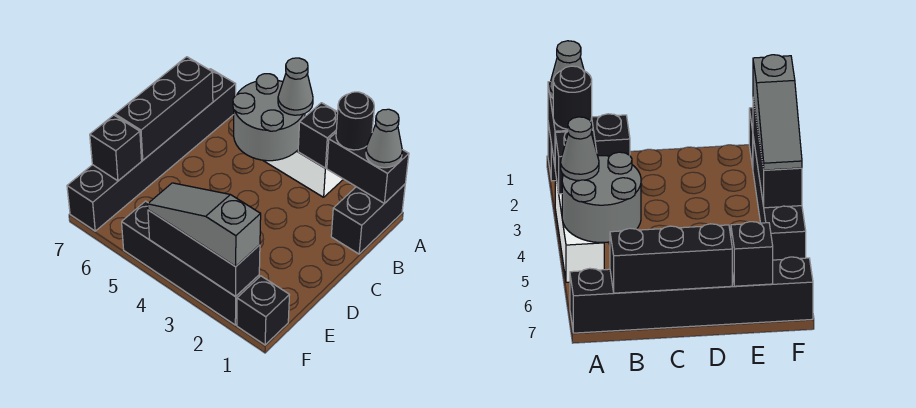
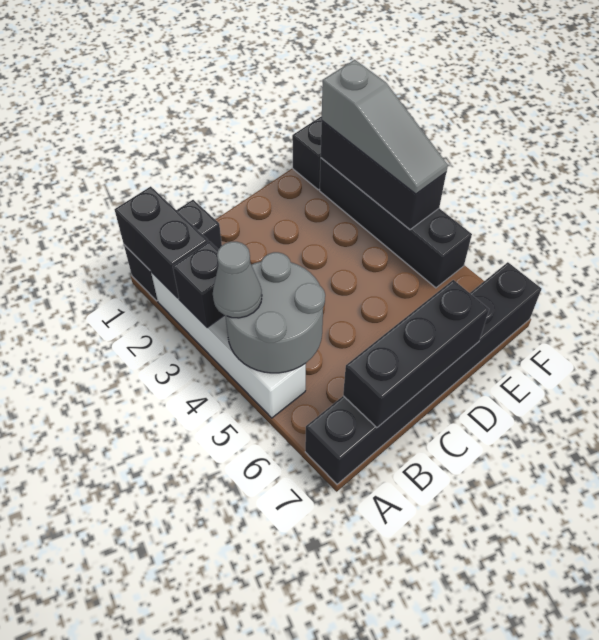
grey 1x1 cone [366,109,402,168] -> none
black 1x1 round brick [336,92,374,150] -> none
white 1x3 brick [263,150,343,197] -> white 1x4 brick [151,272,306,418]
black 1x1 brick [90,115,142,181] -> none

